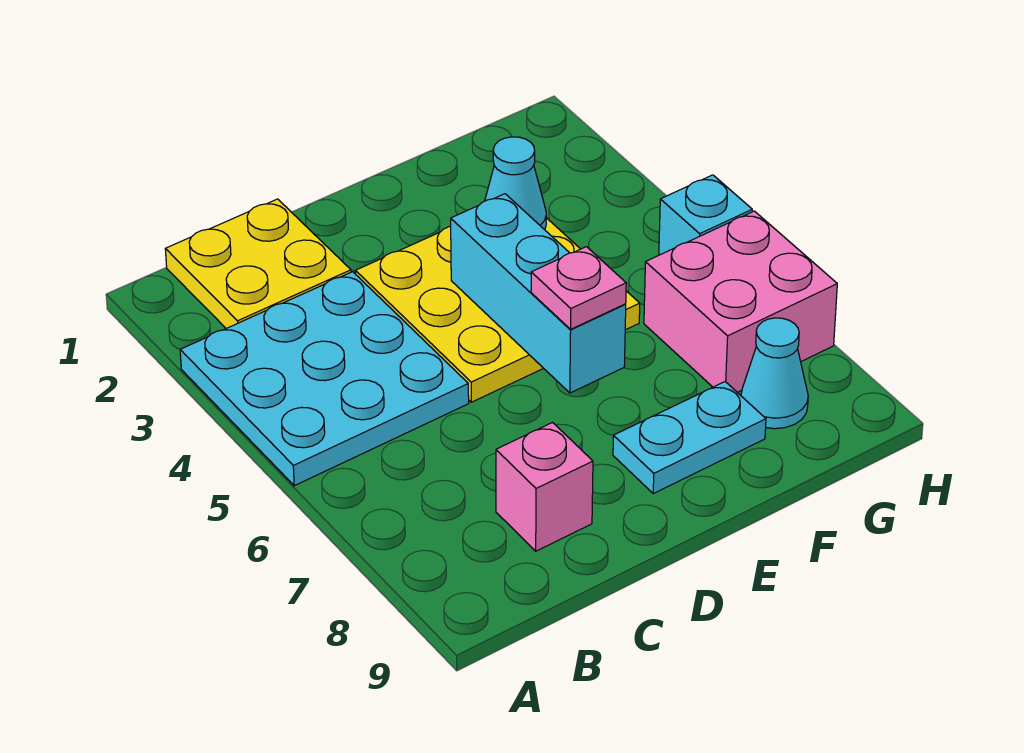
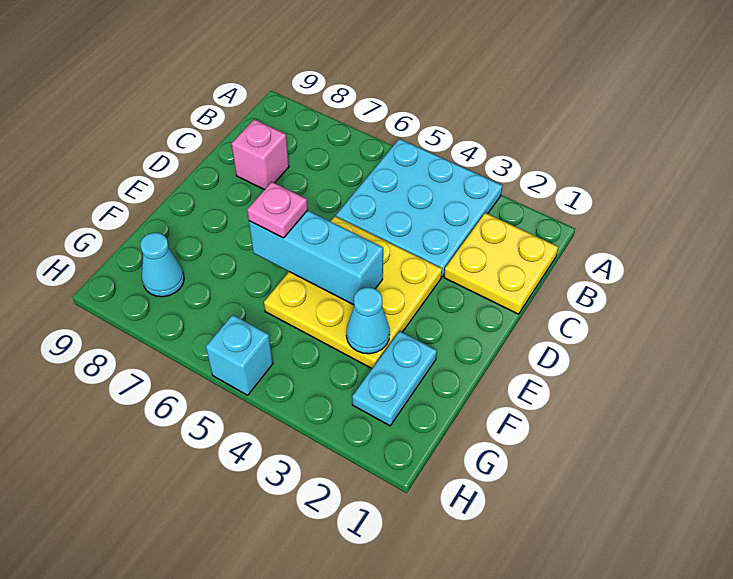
cyan 1x2 plate [613,382,766,494] -> cyan 1x2 plate moved to [352,331,437,426]
pink 2x2 brick [644,211,837,392] -> none

